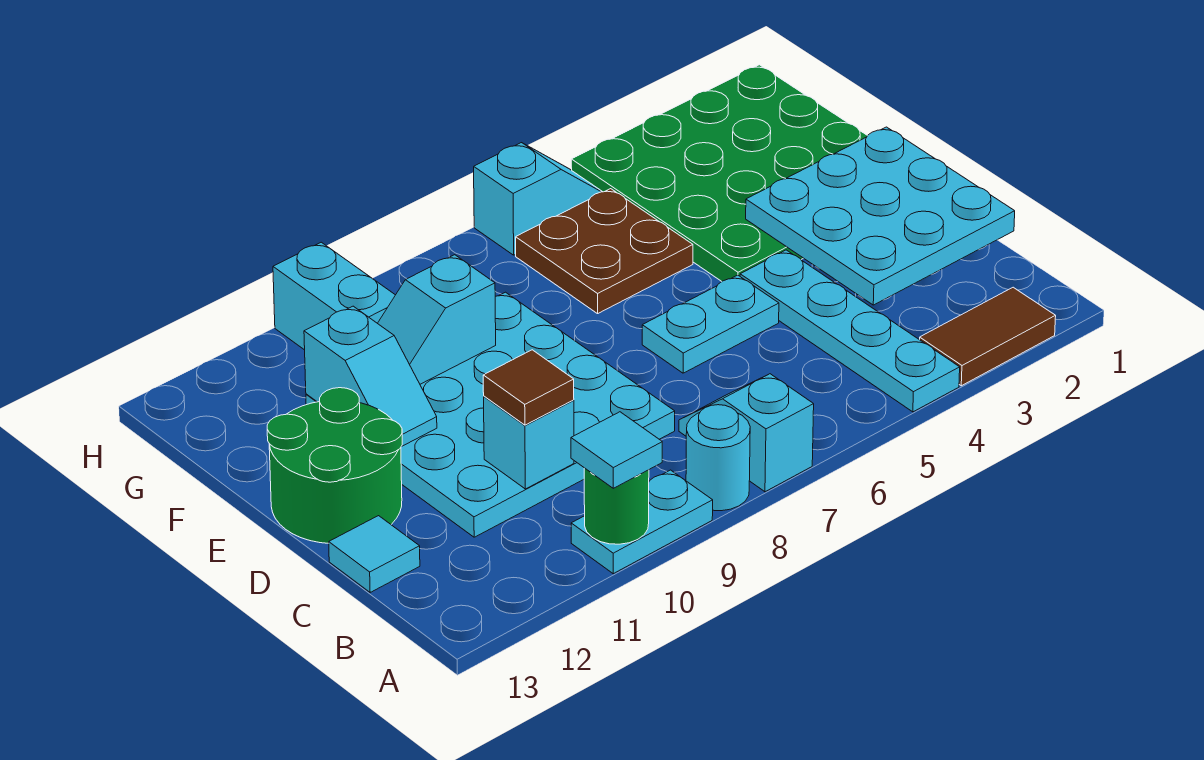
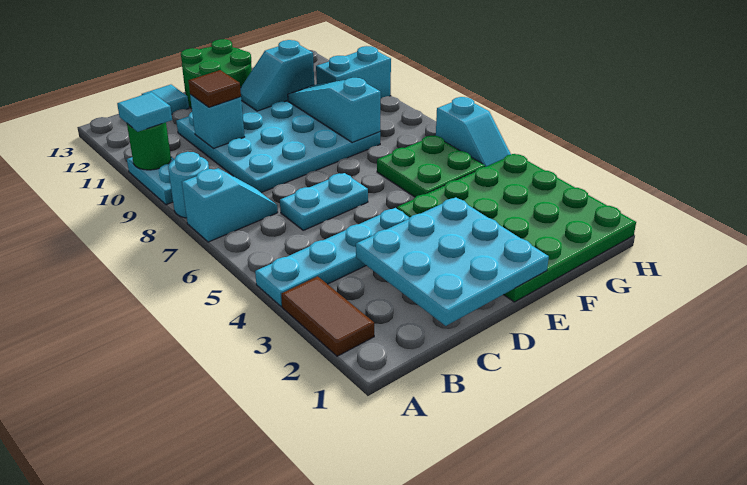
cyan 1x2 plate [642,275,779,373] -> cyan 1x2 plate turned to [280,173,368,230]
brown 2x2 plate [516,189,693,314] -> green 2x2 plate [377,136,485,197]
cyan 1x2 slope [378,255,496,384] -> cyan 1x3 slope [288,78,381,143]

